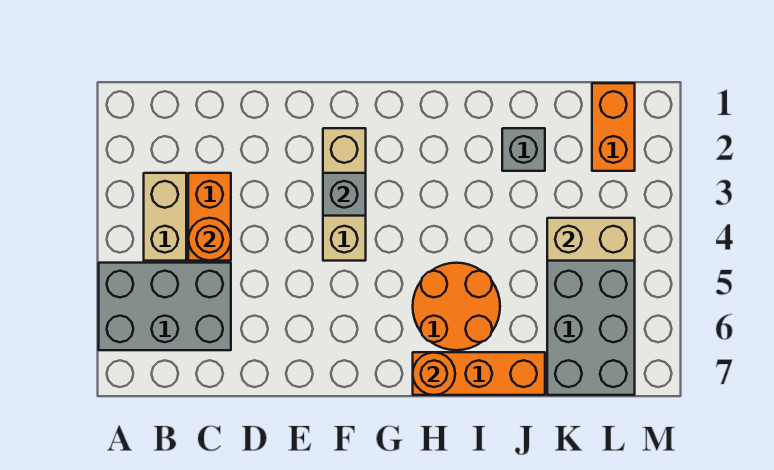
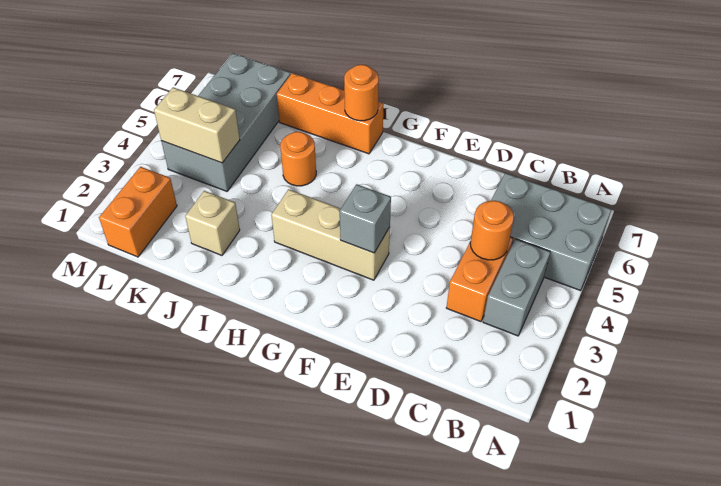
tan 1x2 brick [144,173,186,261] -> grey 1x2 brick [483,239,550,336]
tan 1x3 brick [323,128,366,261] -> tan 1x3 brick turned to [271,189,390,280]
orange 2x2 round brick [413,263,500,350] -> orange 1x1 round brick [280,132,316,186]
grey 1x1 brick [502,128,545,171] -> tan 1x1 brick [185,191,240,255]

